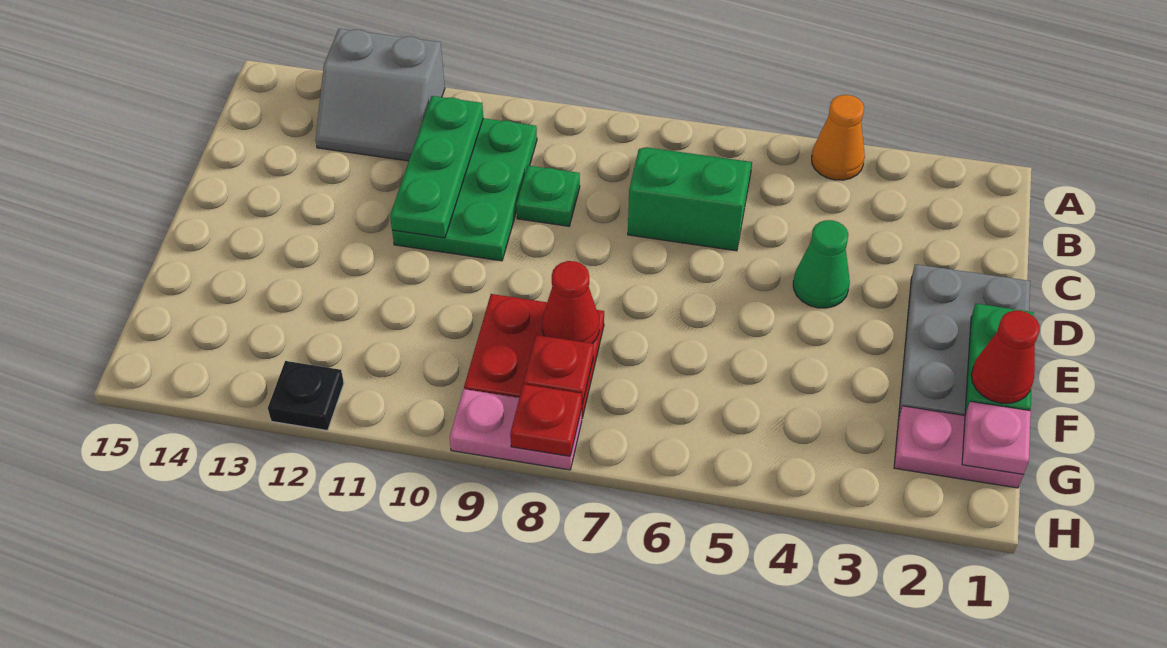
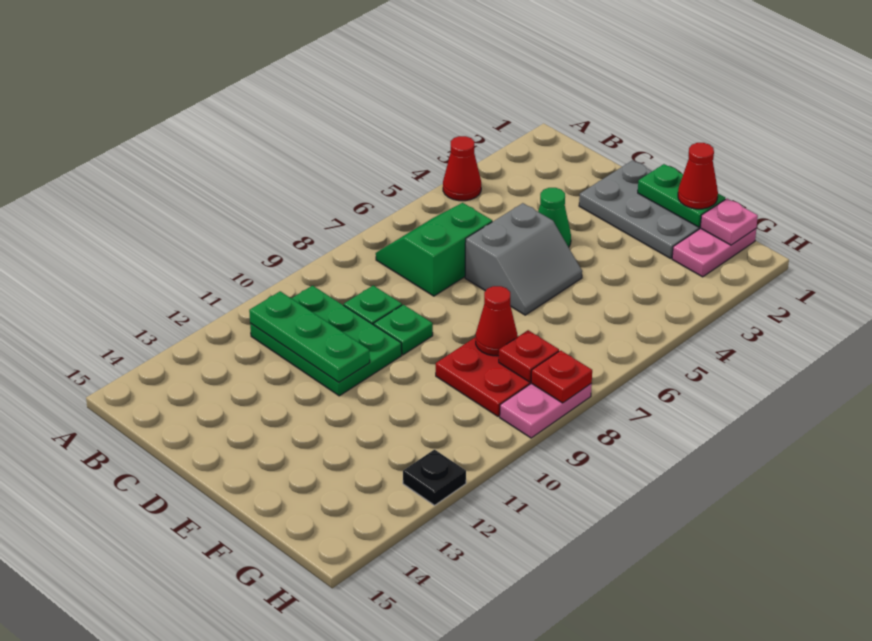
orange 1x1 cone [812,95,865,180] -> red 1x1 cone [443,136,481,201]
grey 2x2 slope [315,29,445,161] -> grey 2x2 slope moved to [465,203,582,315]
none -> green 1x1 plate [374,305,433,355]

